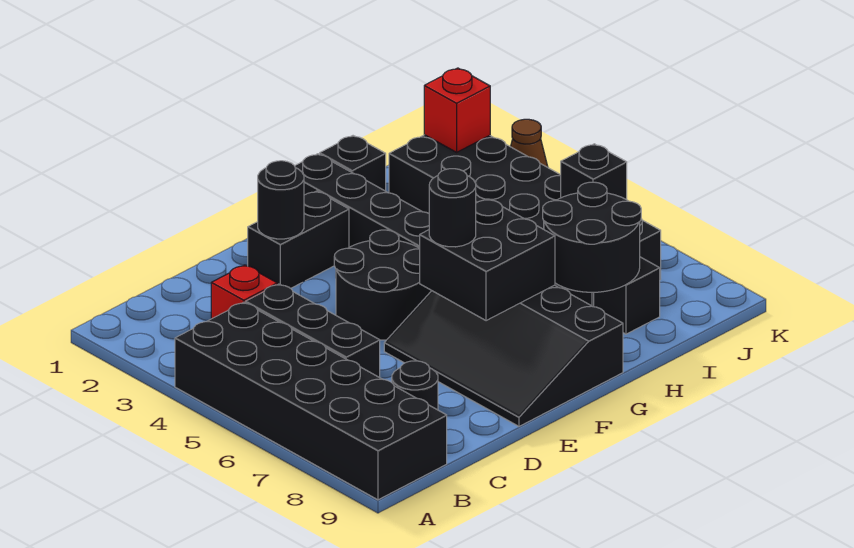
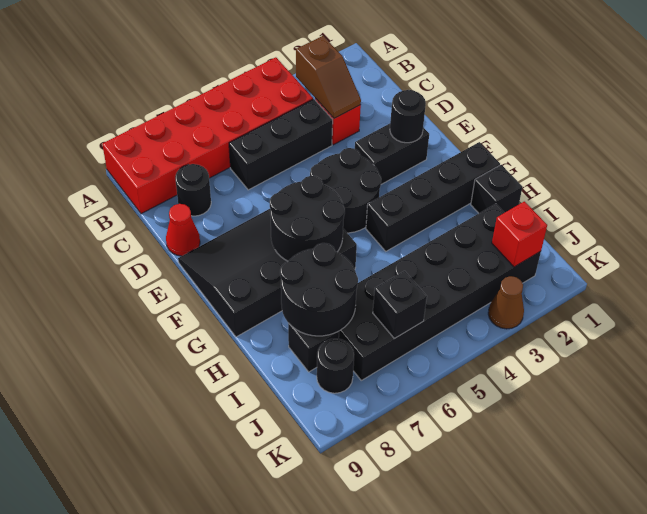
black 2x6 brick [175,302,447,500] -> red 2x6 brick [102,57,313,214]
none -> brown 1x2 slope [296,36,361,118]
none -> red 1x1 cone [166,204,200,256]
black 1x2 brick [248,191,349,288] -> black 1x2 brick turned to [355,124,429,184]
black 2x2 brick [420,199,555,321] -> black 2x2 round brick [270,176,345,261]
black 1x1 round brick [429,169,476,247] -> black 1x1 round brick moved to [317,339,354,393]

